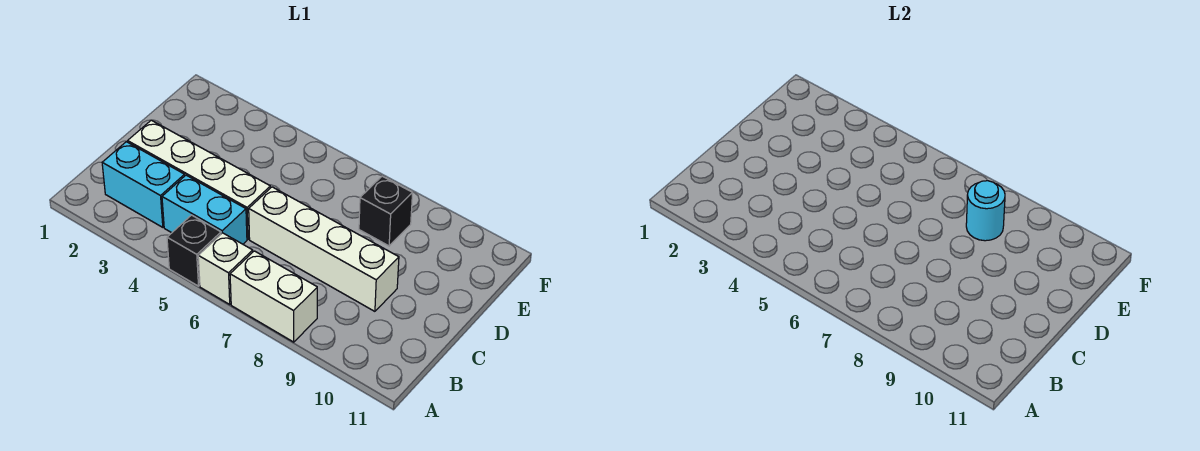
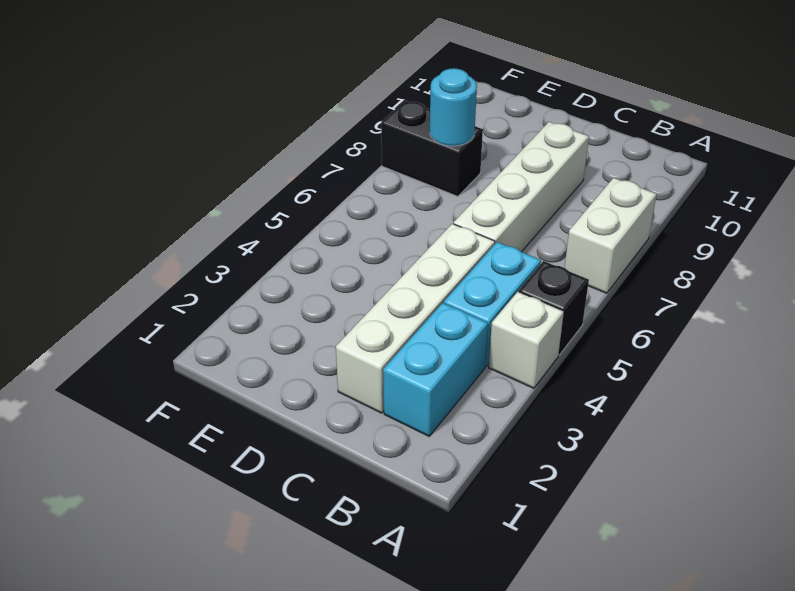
white 1x1 brick [198,233,253,304] -> white 1x1 brick moved to [489,292,564,388]
black 1x1 brick [359,176,413,246] -> black 1x2 brick [381,100,483,196]

